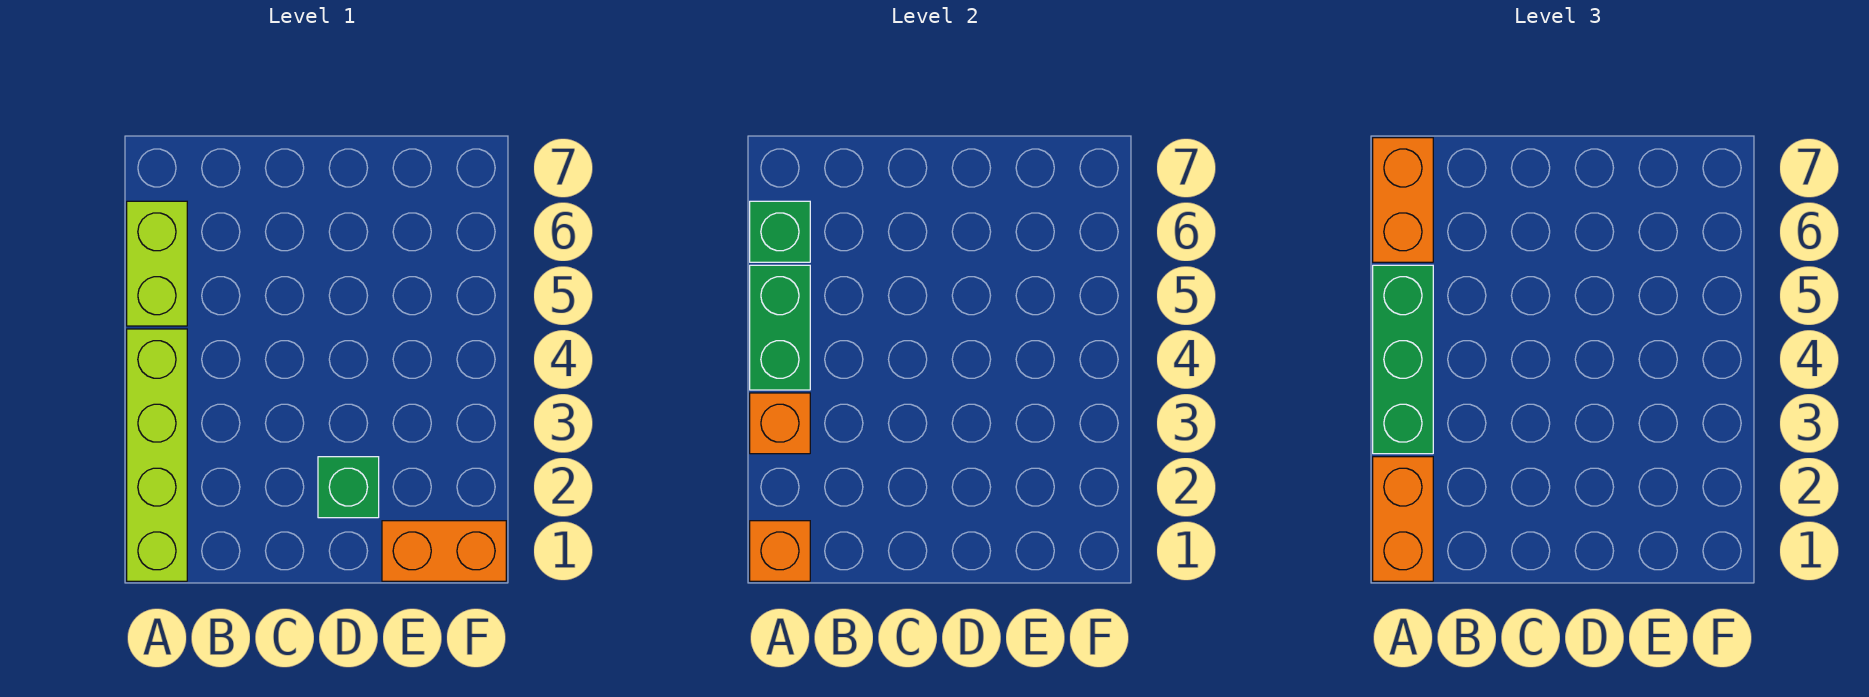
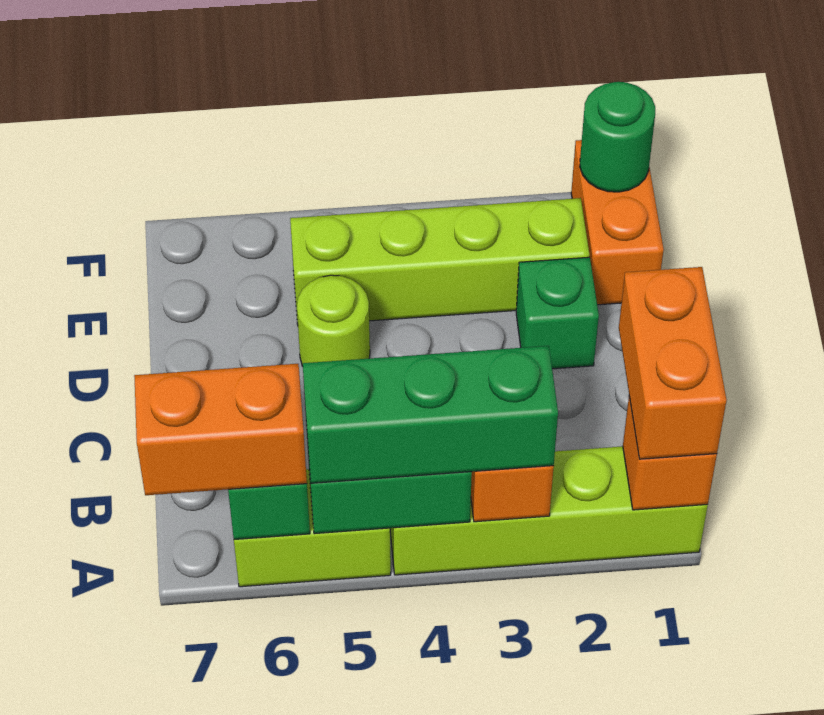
orange 1x2 brick [1373,457,1433,581] -> orange 1x2 brick turned to [619,267,727,459]
none -> lime 1x1 round brick [297,275,370,366]
none -> lime 1x4 brick [290,198,589,324]
none -> green 1x1 round brick [580,82,655,192]

